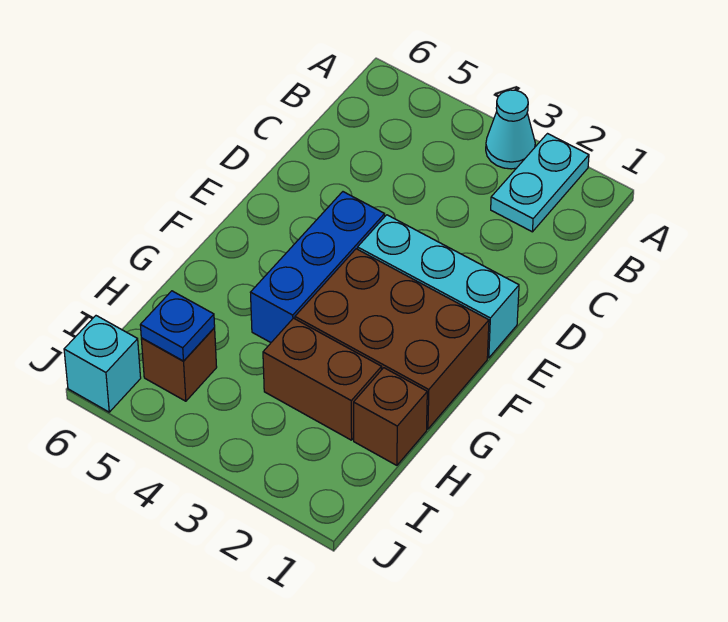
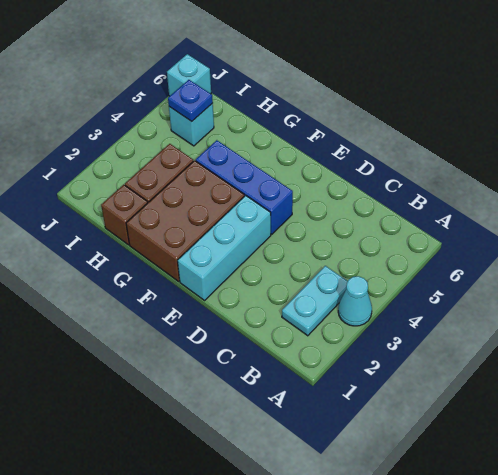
cyan 1x2 plate [491,134,589,232] -> cyan 1x2 plate turned to [282,266,348,336]
brown 1x1 brick [141,328,217,401] -> cyan 1x1 brick [169,103,214,146]

